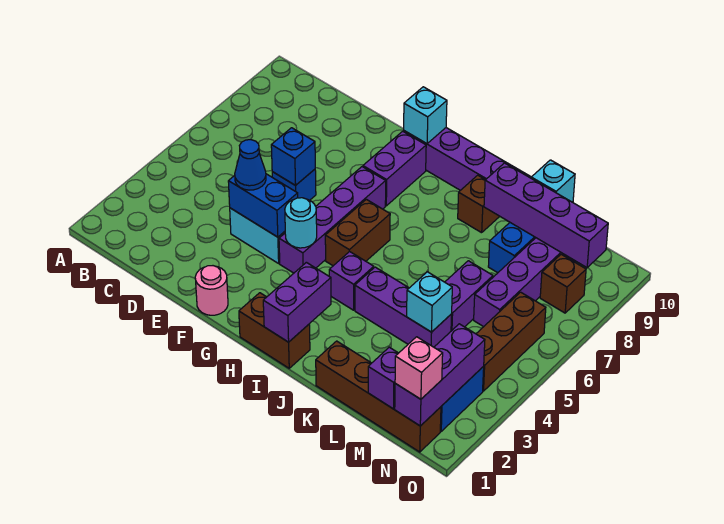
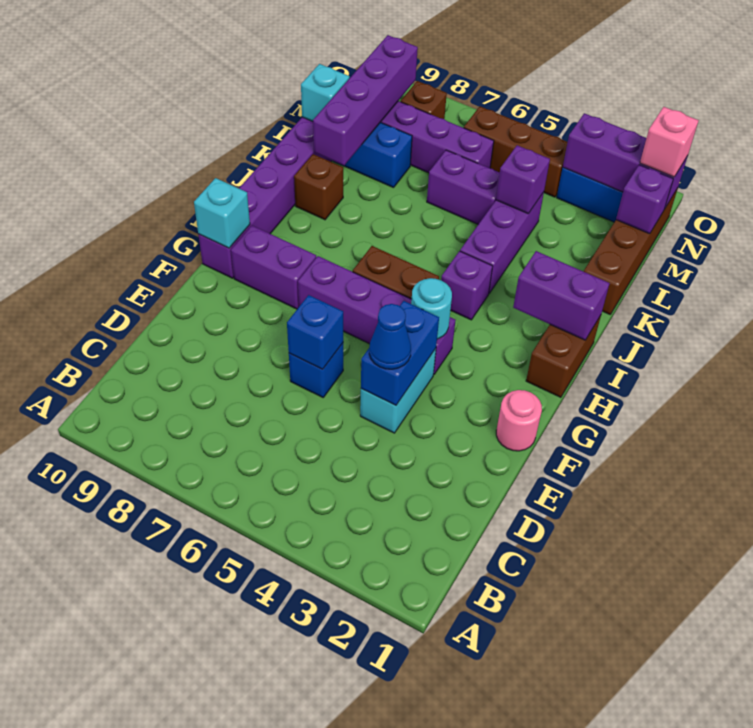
cyan 1x1 brick [407,272,452,332] -> purple 1x1 brick [496,145,550,214]

